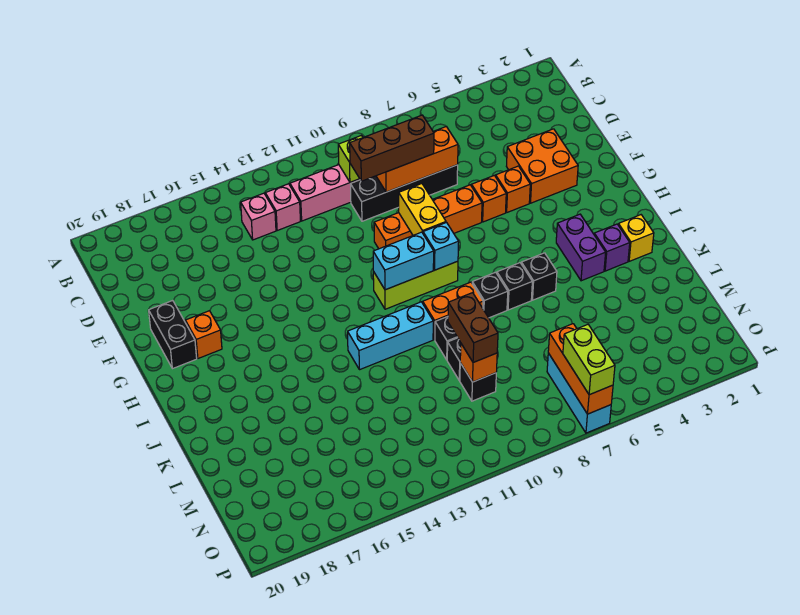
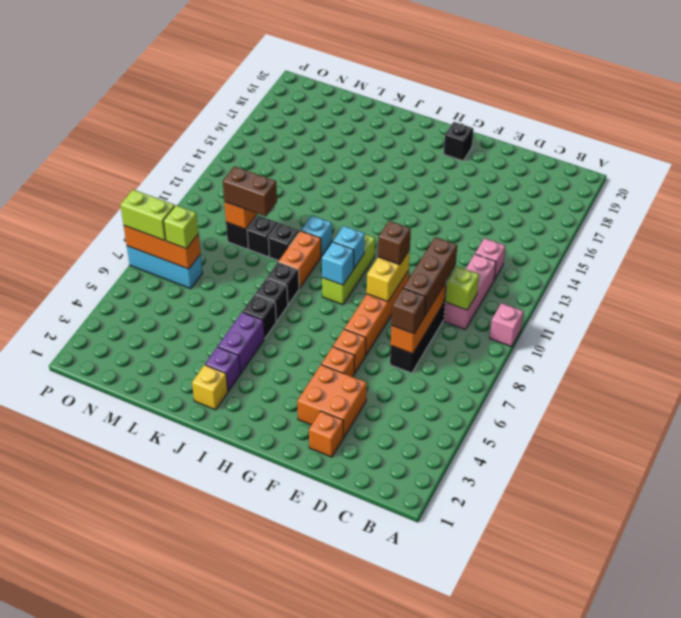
pink 1x1 brick [241,193,276,240] -> pink 1x1 brick moved to [490,303,523,347]
none -> brown 1x1 brick [391,288,426,334]
yellow 1x2 brick [399,184,446,235] -> yellow 1x2 brick turned to [367,250,410,302]
none -> brown 1x1 brick [378,221,411,265]
black 1x2 brick [148,301,197,369] -> black 1x1 brick [444,122,473,161]
orange 1x1 brick [185,311,222,358] -> orange 1x1 brick moved to [309,411,343,457]
cyan 1x2 brick [373,232,434,290] -> cyan 1x1 brick [333,226,365,268]
purple 1x2 brick [556,214,606,281] -> purple 1x2 brick turned to [218,312,264,373]
cyan 1x3 brick [348,302,433,370] -> cyan 1x1 brick [301,215,332,257]
none -> lime 1x1 brick [163,205,198,249]

